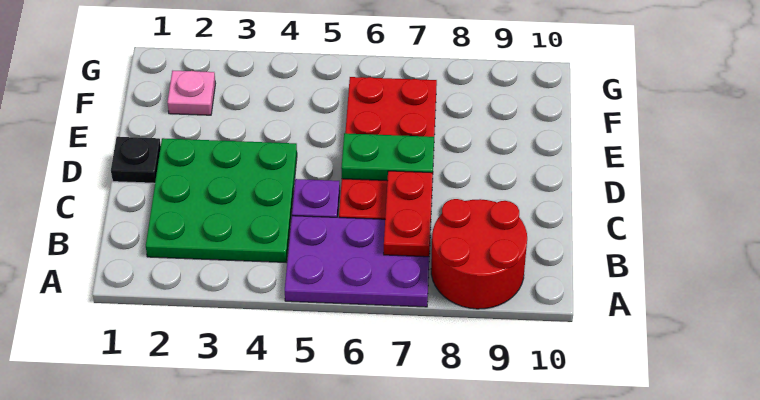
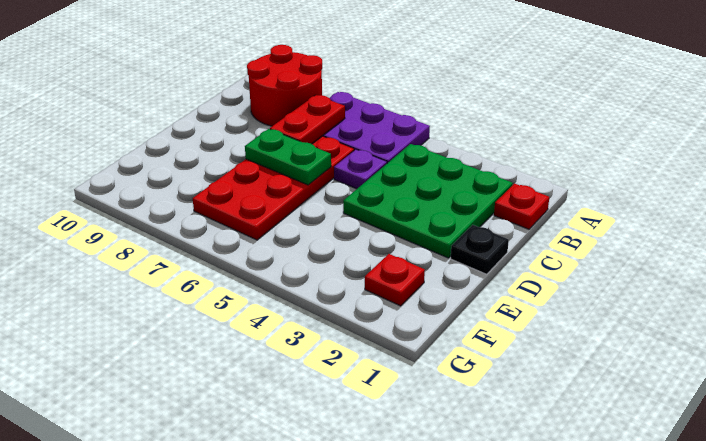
none -> red 1x1 plate [494,183,549,229]
pink 1x1 plate [167,71,215,115] -> red 1x1 plate [365,254,425,306]

